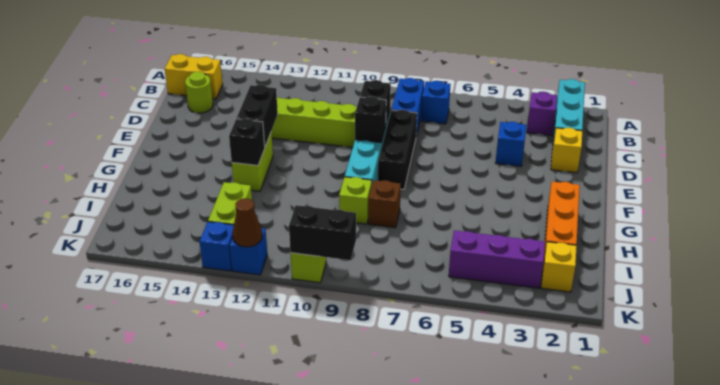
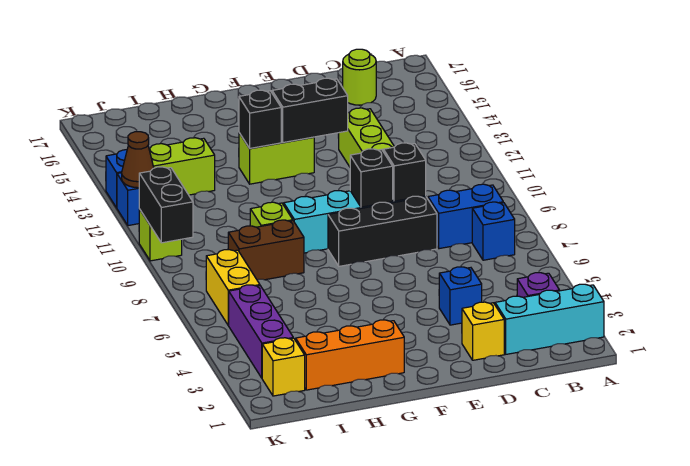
yellow 1x2 brick [165,54,223,99] -> yellow 1x2 brick moved to [206,250,260,325]
brown 1x1 brick [368,180,401,228] -> brown 1x2 brick [228,220,304,280]

